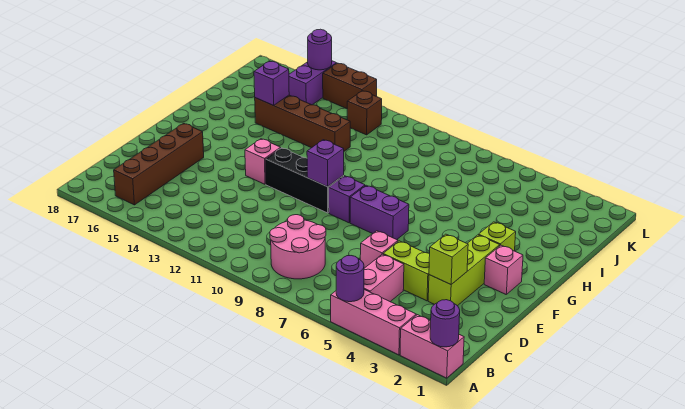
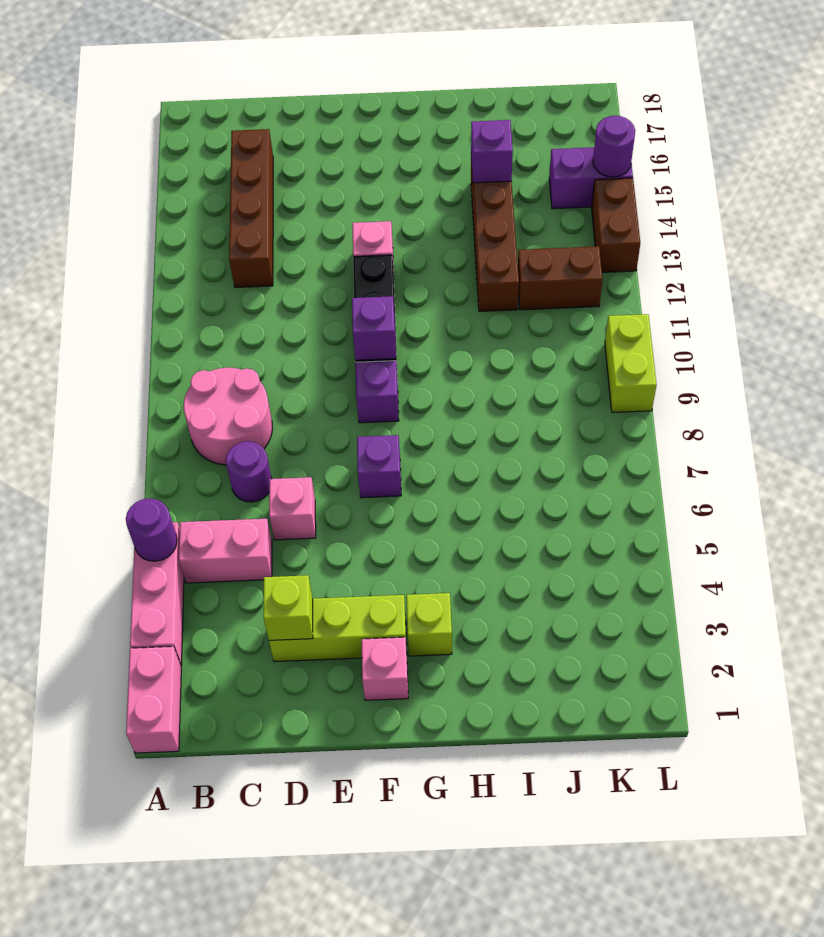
purple 1x1 round brick [430,300,460,347] -> purple 1x1 round brick moved to [226,441,271,502]
brown 1x4 brick [114,123,204,205] -> brown 1x4 brick turned to [229,129,273,288]
lime 1x2 brick [383,241,430,301] -> lime 1x2 brick moved to [605,314,657,412]
purple 1x2 brick [350,185,409,240] -> purple 1x1 brick [357,435,401,498]
brown 1x1 brick [347,91,382,135] -> brown 1x2 brick [518,246,603,310]

